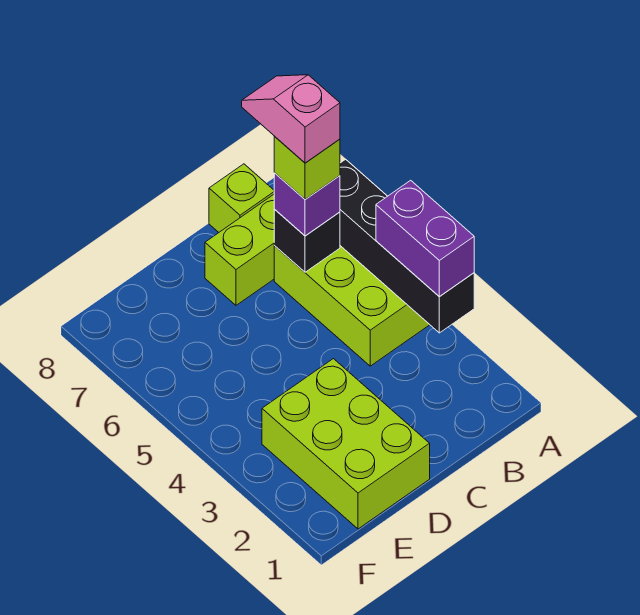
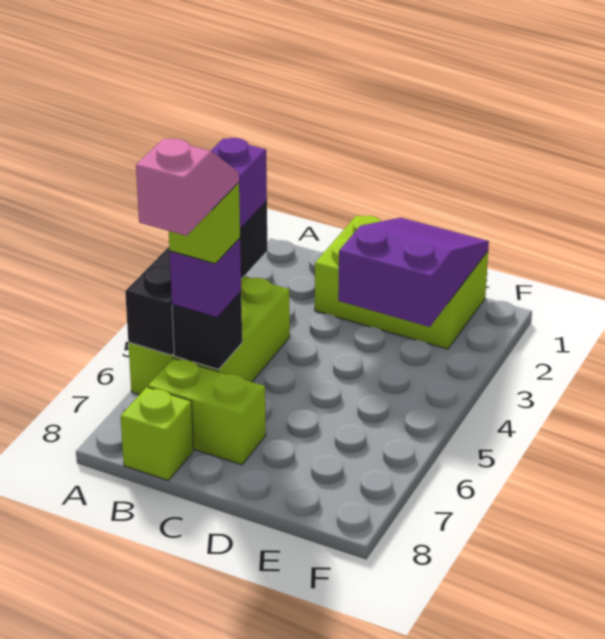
pink 1x2 slope [242,75,340,163] -> pink 1x2 slope turned to [136,139,239,236]
lime 2x3 brick [262,359,430,529] -> lime 2x3 brick turned to [315,215,488,349]
none -> purple 2x3 slope [338,218,489,327]

